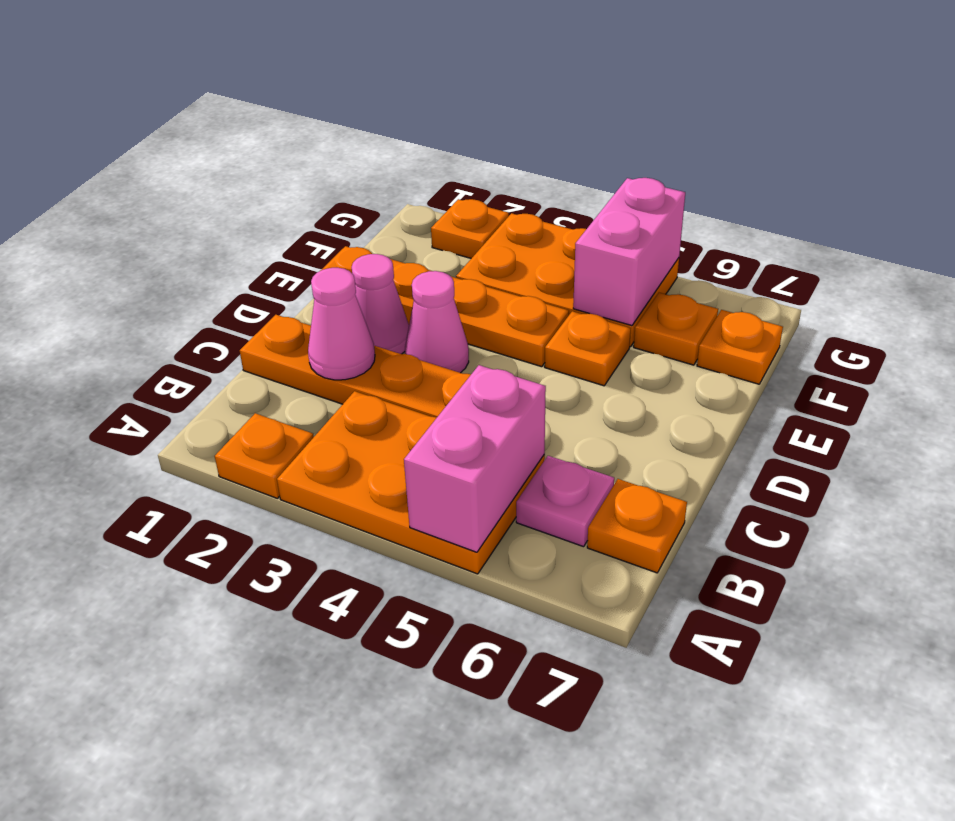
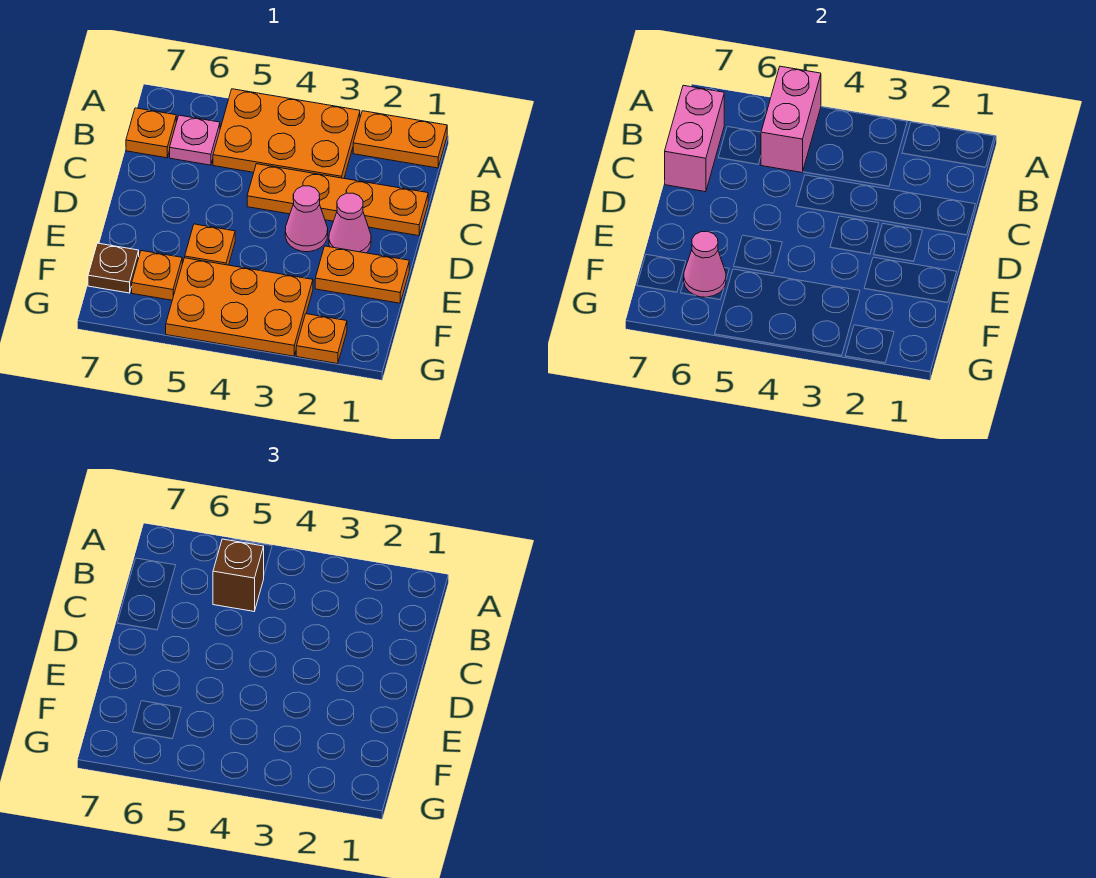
orange 1x1 plate [215,413,314,498] -> orange 1x2 plate [353,111,447,168]
none -> brown 1x1 brick [213,539,264,611]
pink 1x1 cone [308,268,375,380] -> pink 1x1 cone moved to [684,231,726,297]
orange 1x4 plate [320,246,569,367] -> orange 1x2 plate [315,246,409,303]
pink 1x2 brick [573,178,685,326] -> pink 1x2 brick moved to [665,85,724,192]
orange 1x1 plate [697,310,783,384] -> brown 1x1 plate [88,243,139,293]

